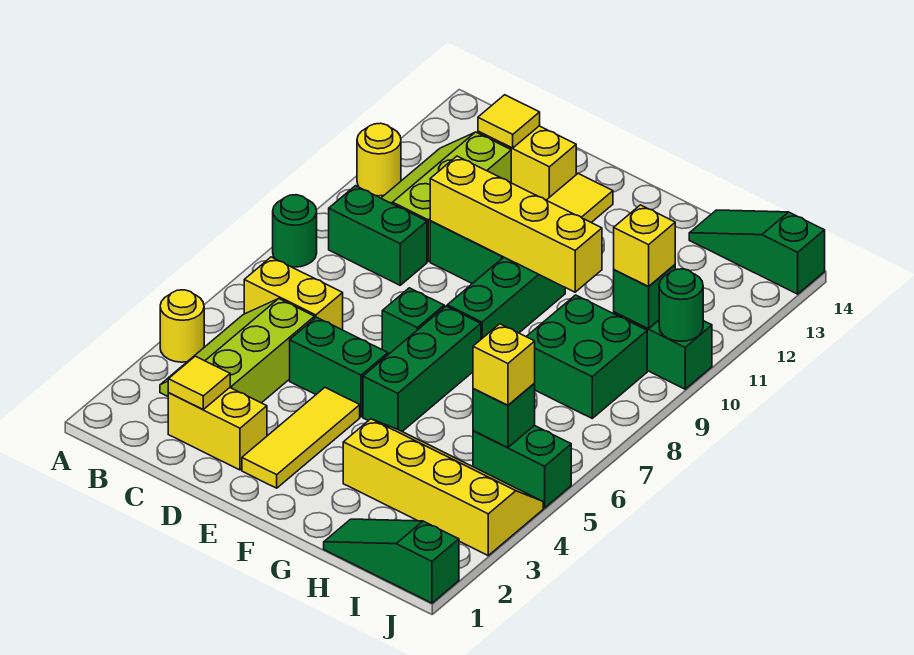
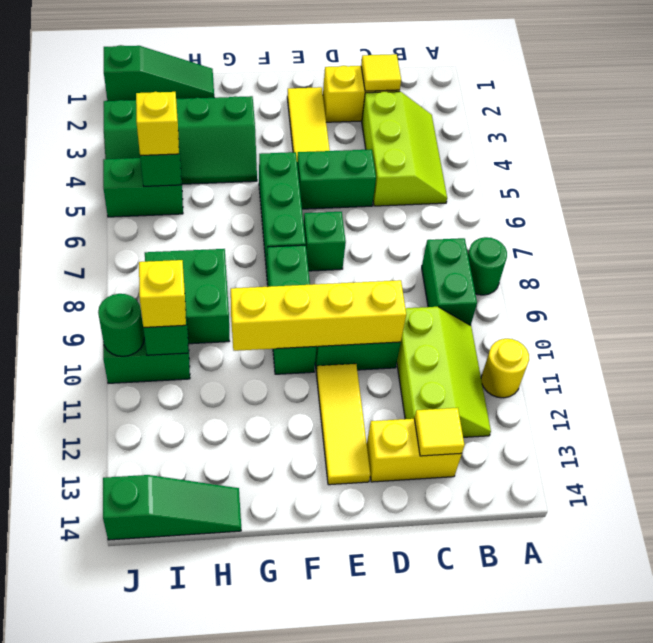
yellow 1x1 round brick [160,290,204,362] -> none
yellow 1x2 brick [244,257,343,330] -> none
green 1x2 brick [329,186,427,285] -> green 1x2 brick turned to [422,238,477,326]
yellow 2x4 slope [343,419,543,555] -> green 2x4 slope [104,96,257,184]

